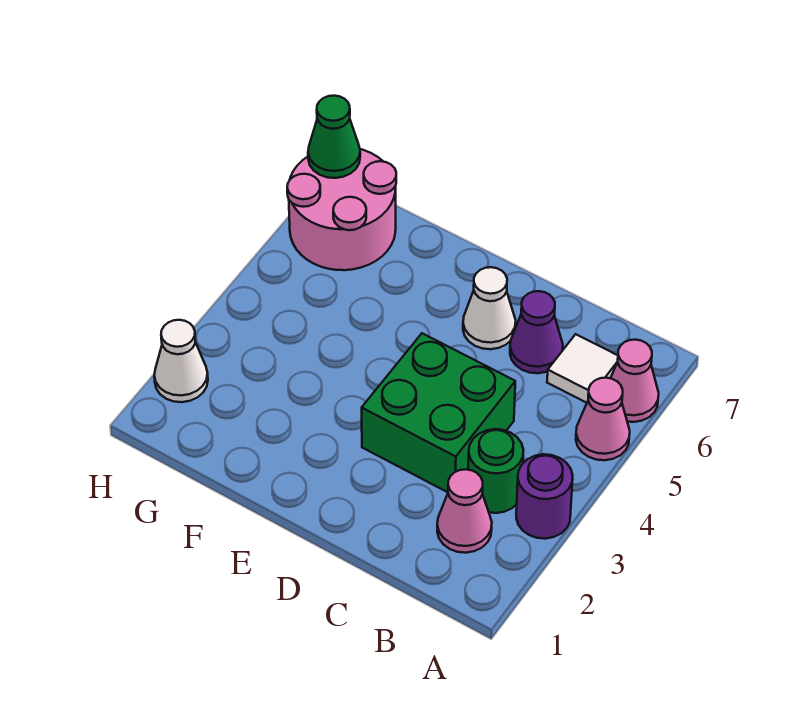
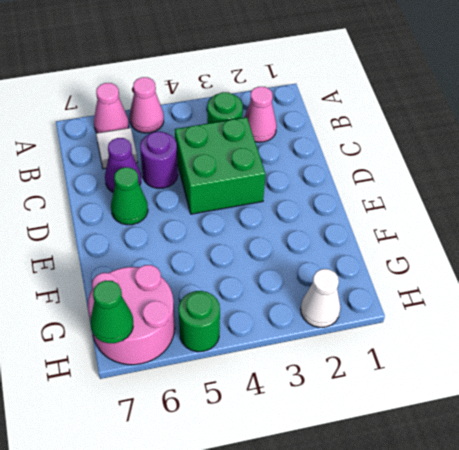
purple 1x1 round brick [516,454,573,539] -> purple 1x1 round brick moved to [140,132,178,188]
white 1x1 cone [463,267,516,349] -> green 1x1 cone [111,167,148,225]
none -> green 1x1 round brick [179,291,220,352]

